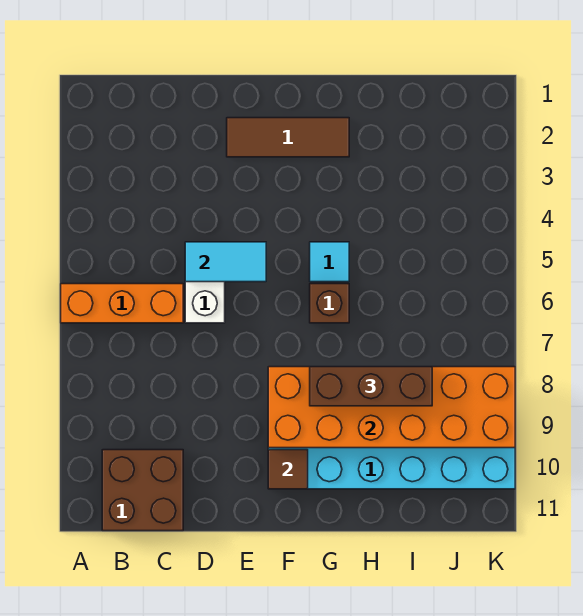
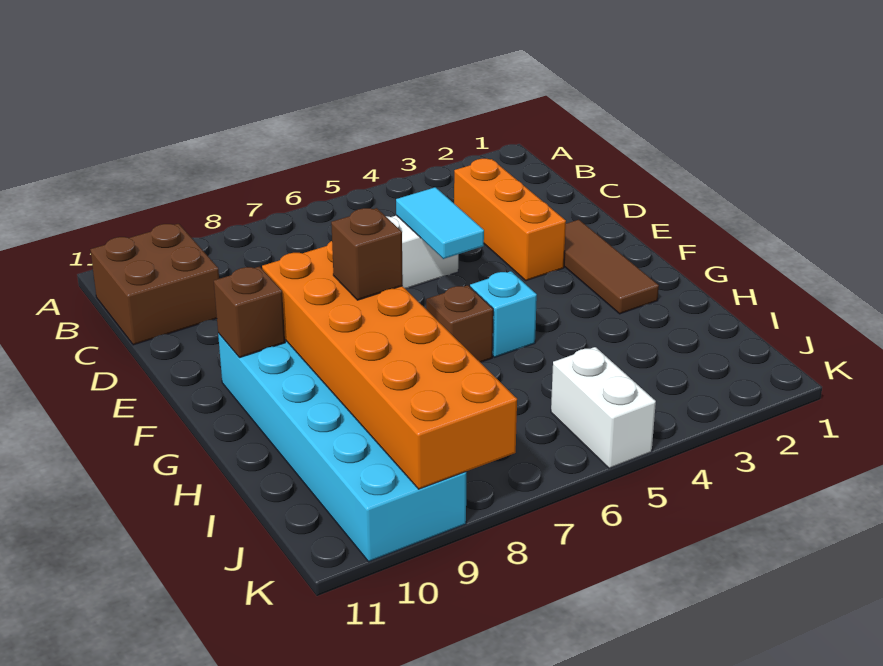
orange 1x3 brick [61,284,183,323] -> orange 1x3 brick moved to [454,159,566,281]
brown 1x1 tile [268,450,308,489] -> brown 1x1 brick [214,266,285,358]
cyan 1x1 tile [310,242,349,282] -> cyan 1x1 brick [470,271,537,357]
brown 1x3 brick [310,367,432,406] -> brown 1x1 brick [331,208,403,300]
none -> white 1x2 brick [551,347,656,468]

